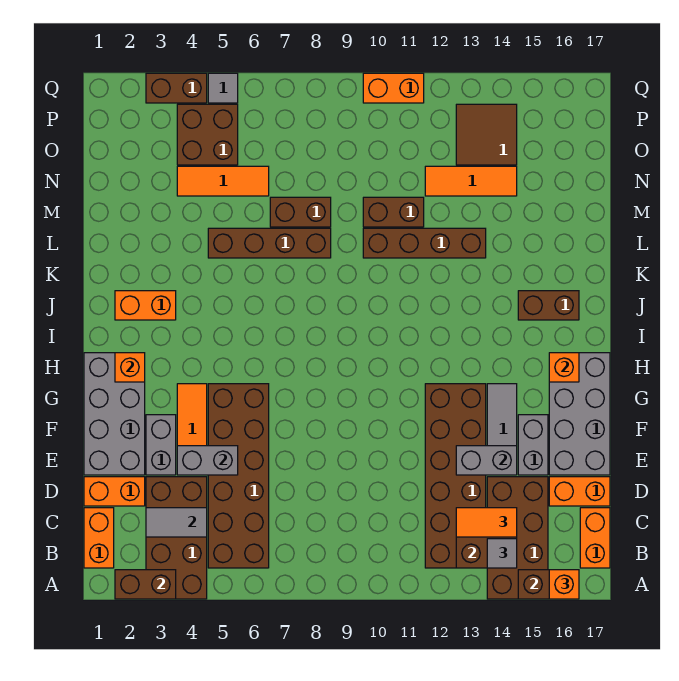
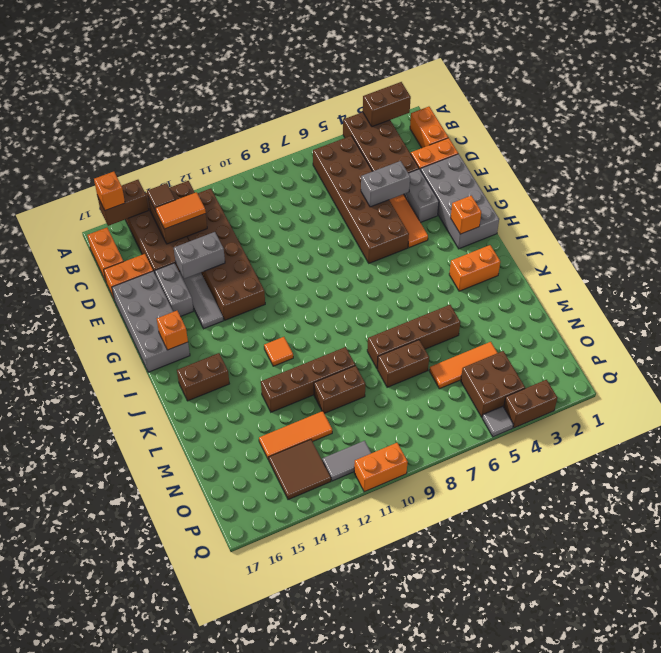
grey 1x1 tile [487,539,517,568] -> brown 1x1 tile [147,183,175,211]
grey 1x2 tile [146,508,207,537] -> grey 1x2 tile moved to [322,441,371,481]
none -> orange 1x1 tile [264,337,293,366]

